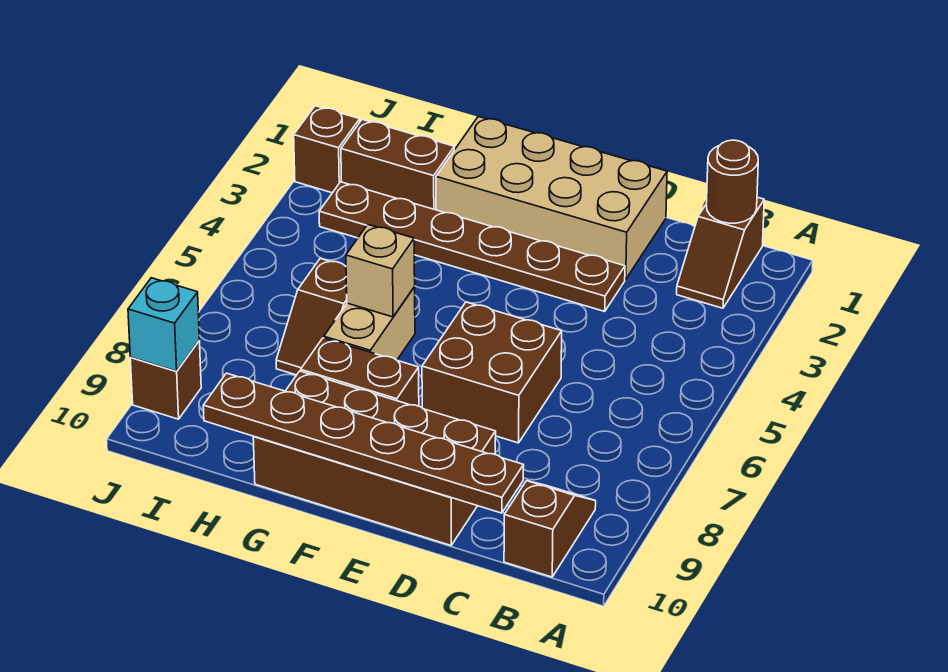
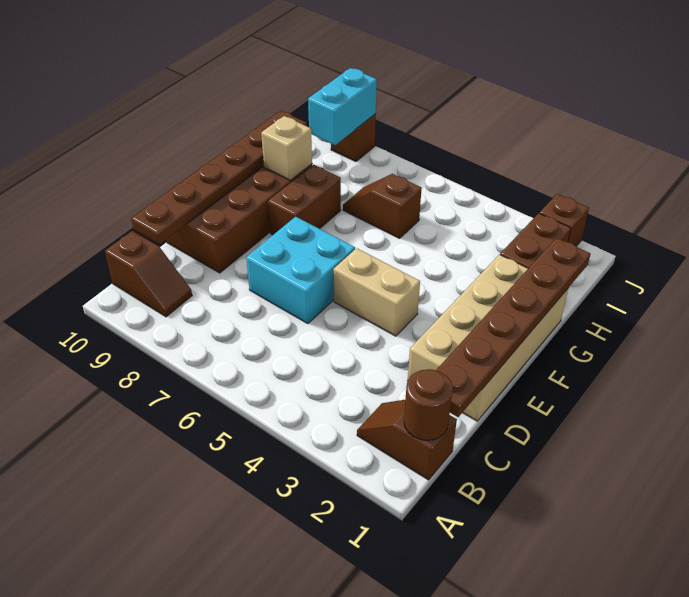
brown 1x6 plate [319,182,625,311] -> brown 1x6 plate moved to [436,238,590,417]
brown 2x2 brick [422,302,562,443] -> cyan 2x2 brick [246,217,355,324]
tan 1x2 brick [324,287,415,360] -> tan 1x2 brick moved to [333,248,420,336]
tan 1x1 brick [346,225,415,317] -> tan 1x1 brick moved to [261,116,312,181]
cyan 1x1 brick [128,278,199,371] -> cyan 1x2 brick [308,68,377,145]

